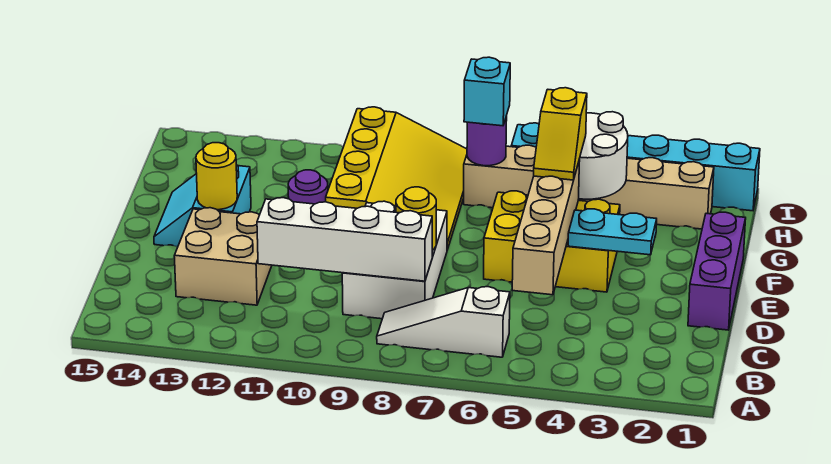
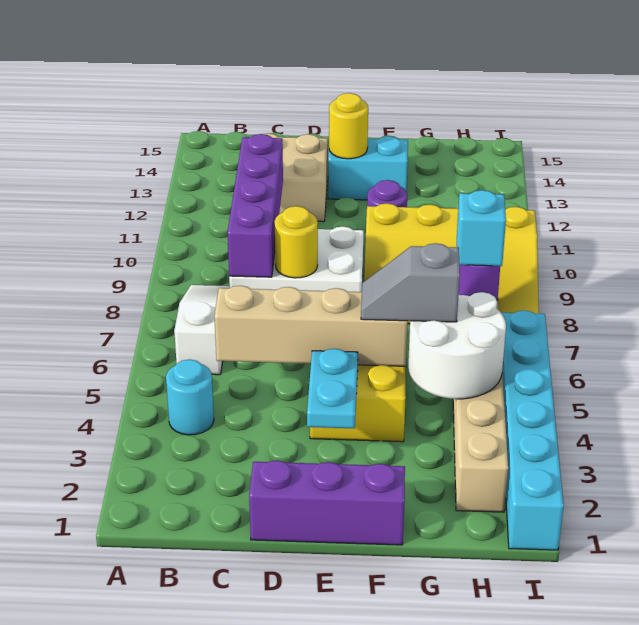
none -> cyan 1x1 round brick [166,359,214,435]
white 1x4 brick [257,198,432,281] -> purple 1x4 brick [227,134,283,277]
yellow 1x2 slope [534,88,587,180] -> grey 1x2 slope [361,243,460,322]

